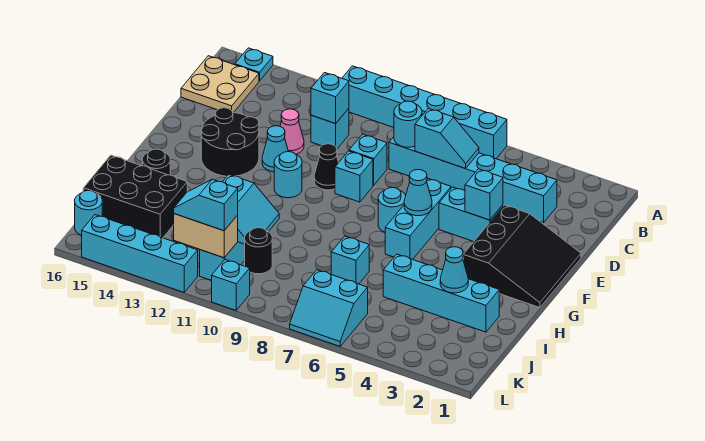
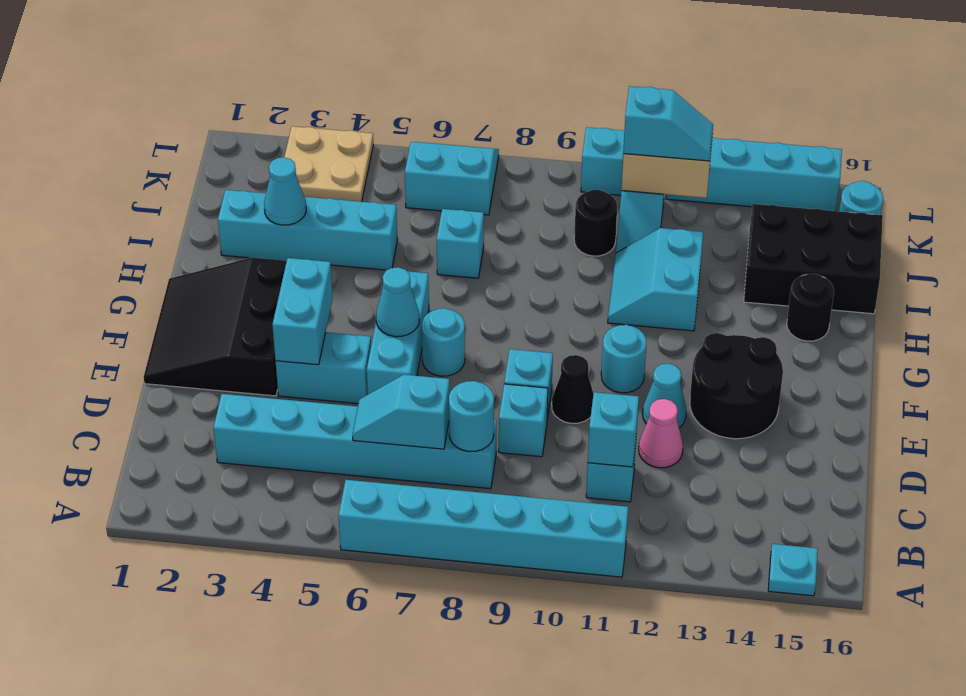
tan 2x2 plate [181,56,259,113] -> tan 2x2 plate moved to [285,126,373,202]
cyan 1x1 brick [465,169,503,220] -> cyan 1x2 brick [272,258,333,365]

